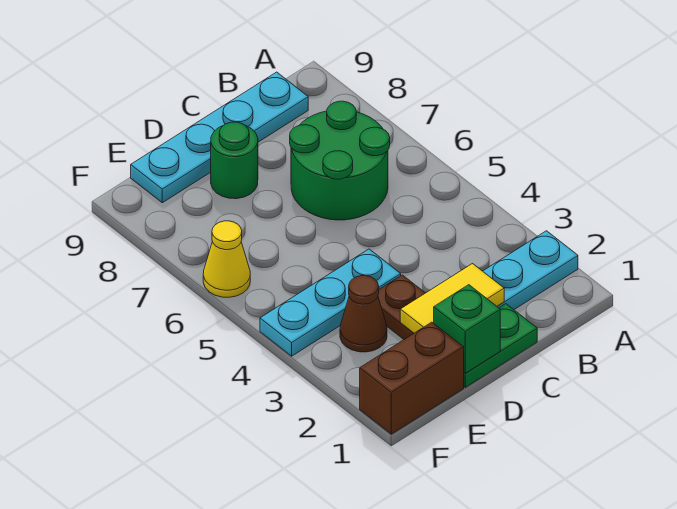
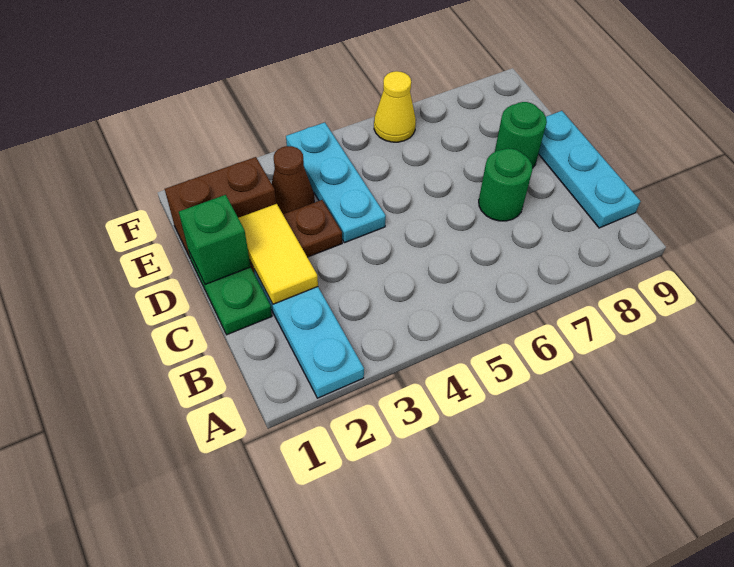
green 2x2 round brick [290,101,390,220] -> green 1x1 round brick [479,148,532,221]
cyan 1x4 plate [131,72,308,203] -> cyan 1x3 plate [538,111,640,228]
brown 1x2 brick [360,322,464,434] -> brown 1x2 brick turned to [165,157,276,259]

